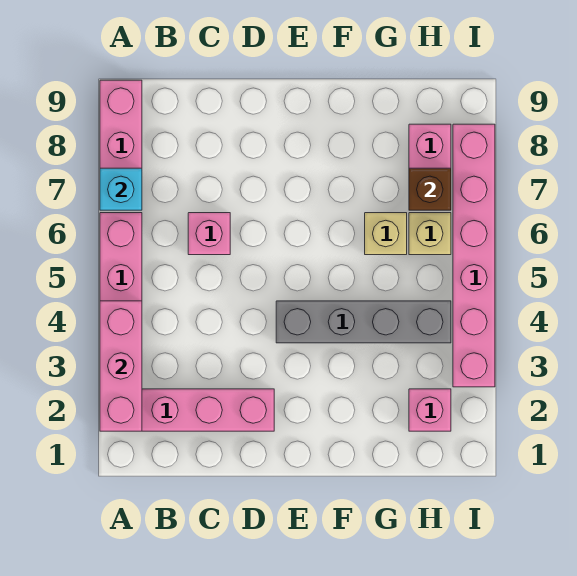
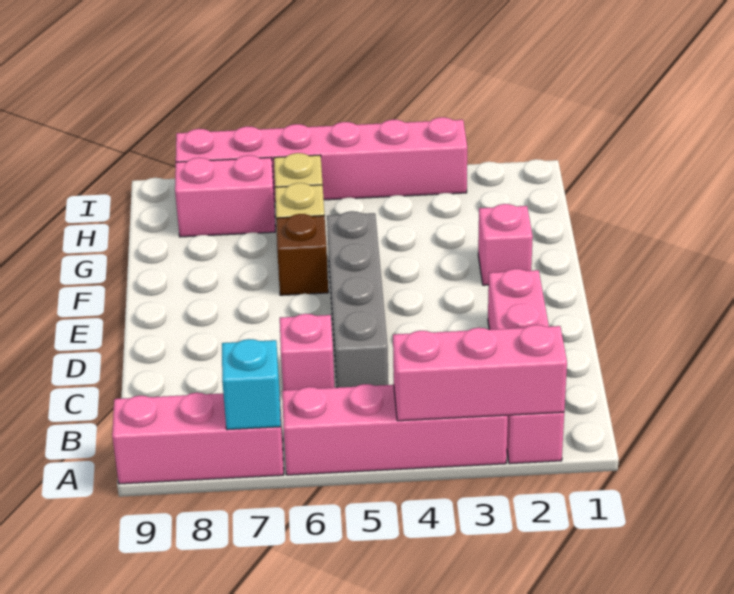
grey 1x4 brick [276,301,451,343] -> grey 1x4 brick moved to [327,211,388,388]
pink 1x1 brick [409,389,451,431] -> pink 1x1 brick moved to [478,204,533,285]
brown 1x1 brick [409,168,451,210] -> brown 1x1 brick moved to [276,214,328,295]

